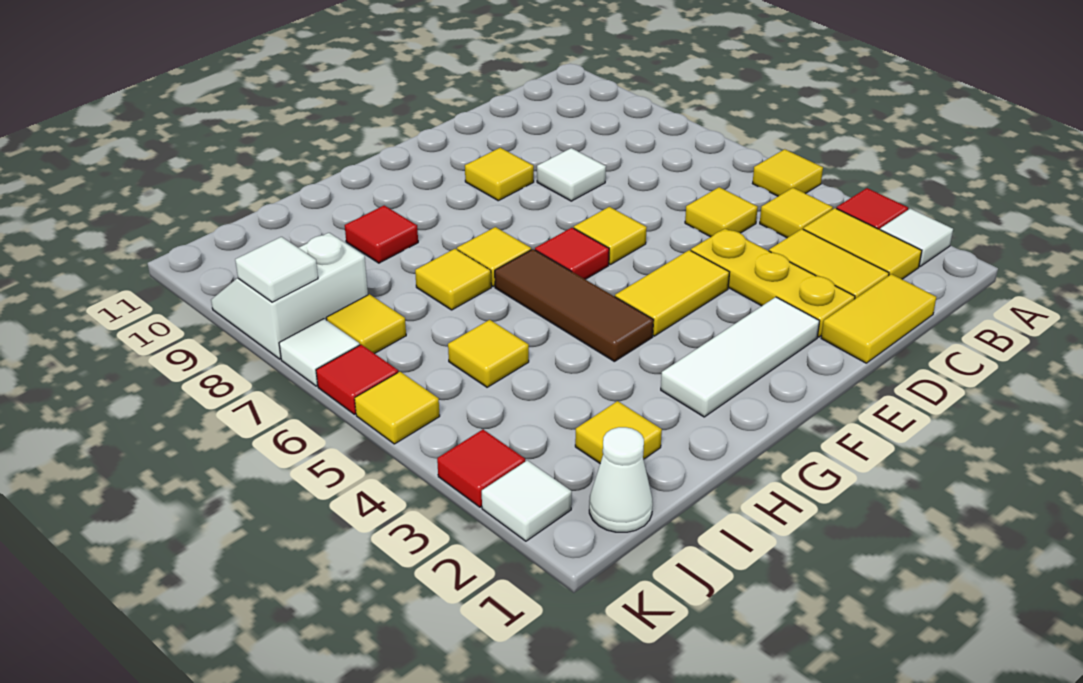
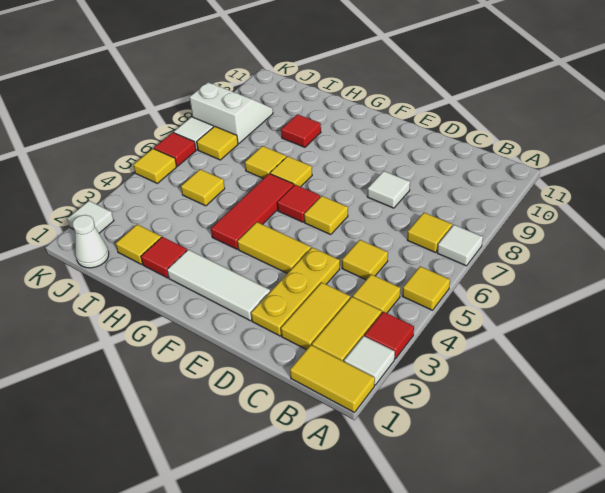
yellow 1x2 tile [821,274,936,363] -> yellow 1x2 tile moved to [290,345,375,412]
yellow 1x1 tile [465,148,534,201] -> yellow 1x1 tile moved to [407,213,452,253]
brown 1x3 tile [495,249,654,361] -> red 1x3 tile [211,174,294,249]
red 1x1 tile [437,429,525,507] -> red 1x1 tile moved to [141,237,187,278]
white 1x1 tile [235,237,318,302] -> white 1x1 tile moved to [437,225,483,266]

